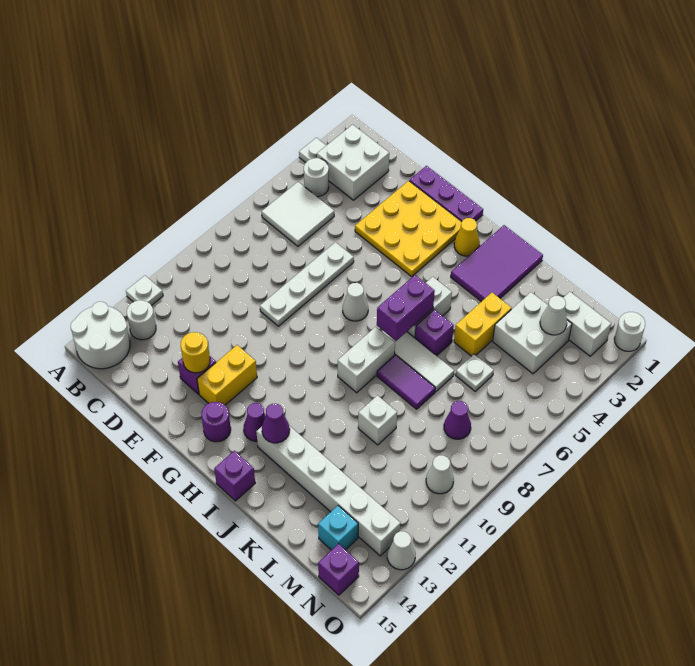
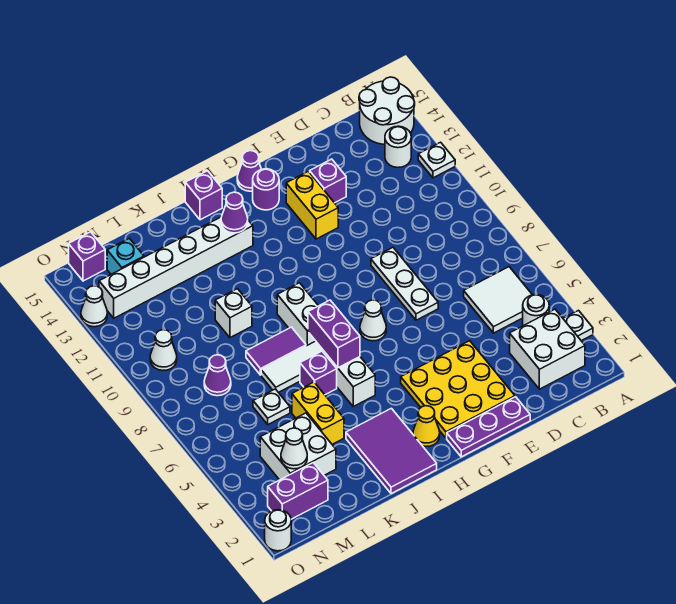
white 1x4 plate [260,242,354,326] -> white 1x3 plate [371,247,438,320]
yellow 1x1 round brick [181,332,210,373] -> none
purple 1x1 cone [244,403,266,441] -> purple 1x1 cone moved to [237,151,261,191]
white 1x2 brick [563,292,611,356] -> purple 1x2 brick [268,463,328,519]

